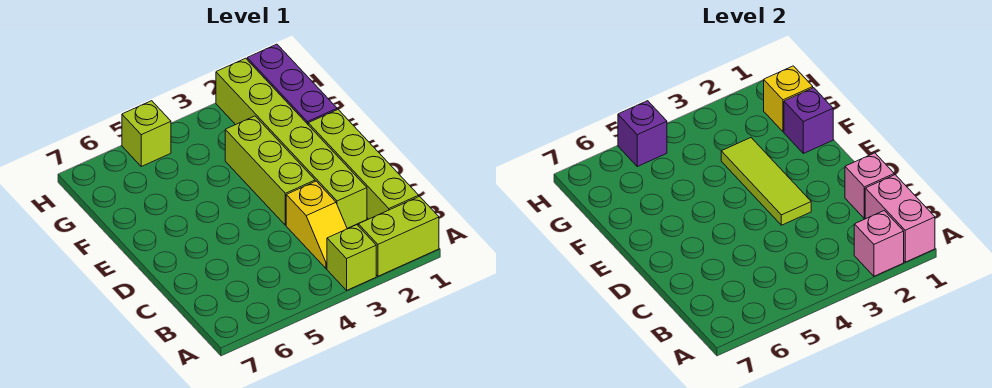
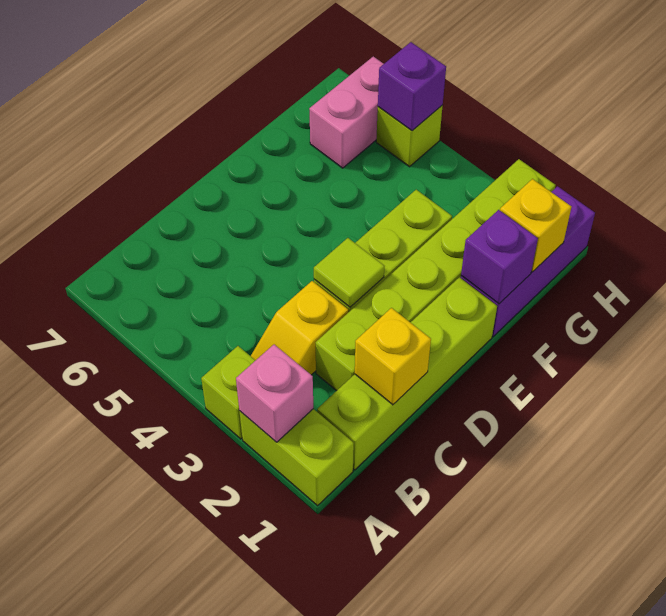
pink 1x2 brick [865,175,935,262] -> pink 1x2 brick moved to [309,57,383,168]
pink 1x1 brick [845,153,894,219] -> yellow 1x1 brick [355,308,431,405]
lime 1x3 tile [721,138,811,225] -> lime 1x1 tile [314,238,385,307]

